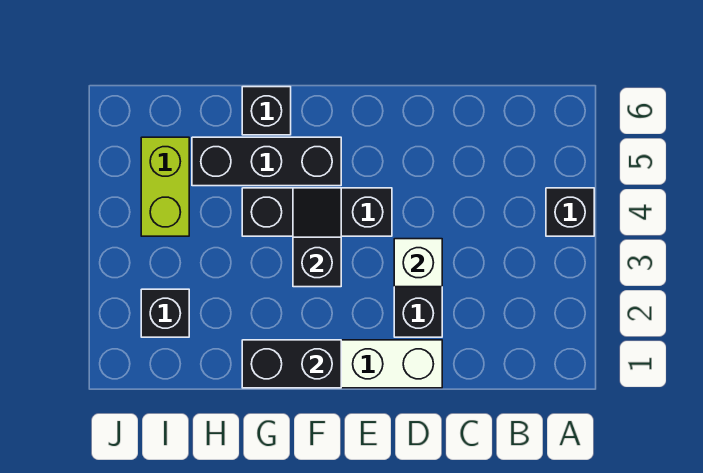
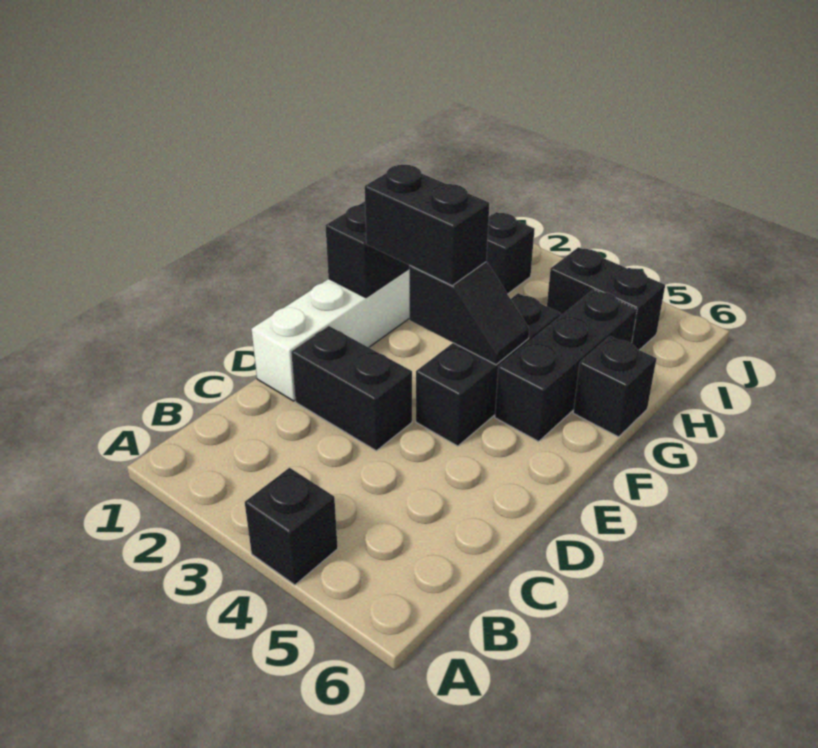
white 1x1 brick [394,239,442,287] -> none
none -> black 1x2 brick [365,165,489,286]
lime 1x2 brick [141,137,189,236] -> black 1x2 brick [547,247,665,350]

